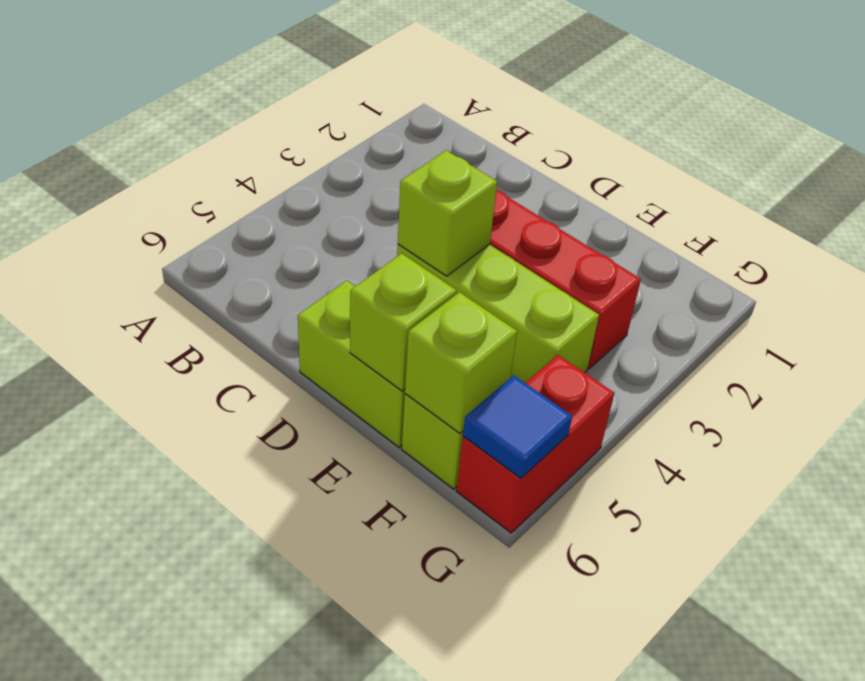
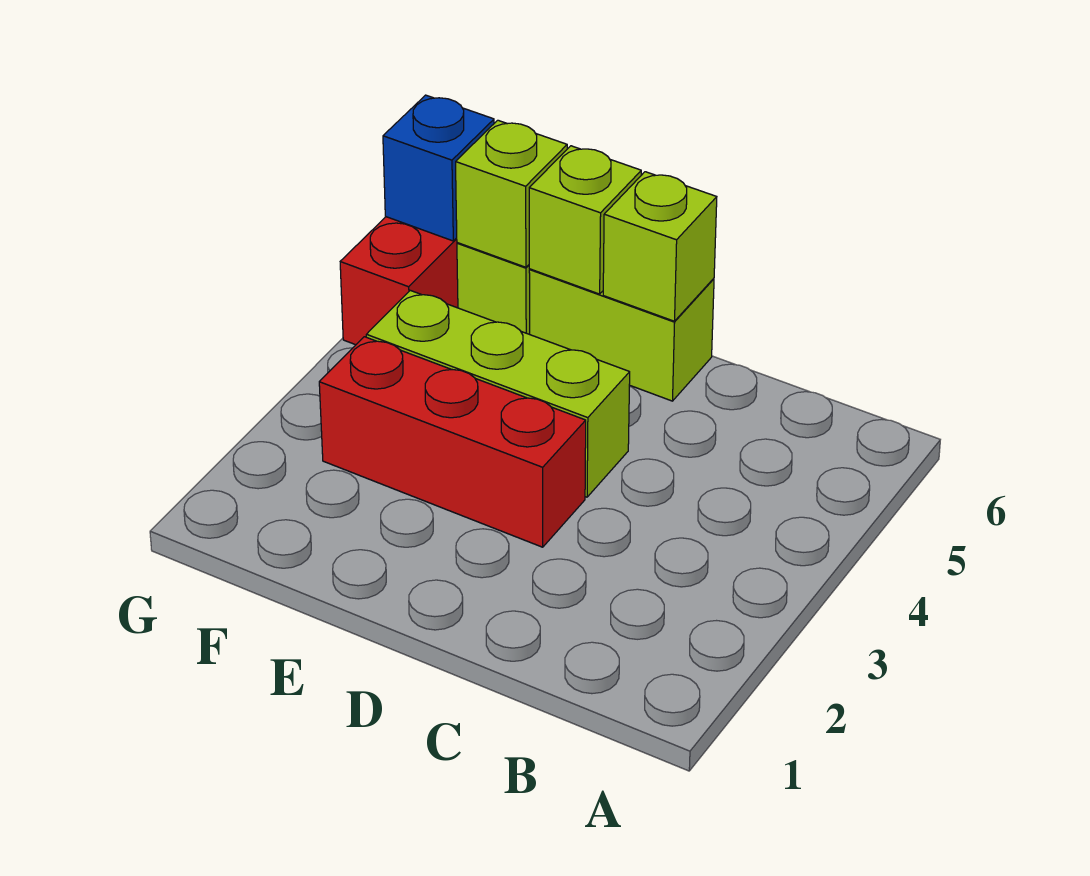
lime 1x1 brick [398,150,497,276] -> lime 1x1 brick moved to [603,172,717,321]
blue 1x1 tile [463,375,572,478] -> blue 1x1 brick [383,95,494,241]

